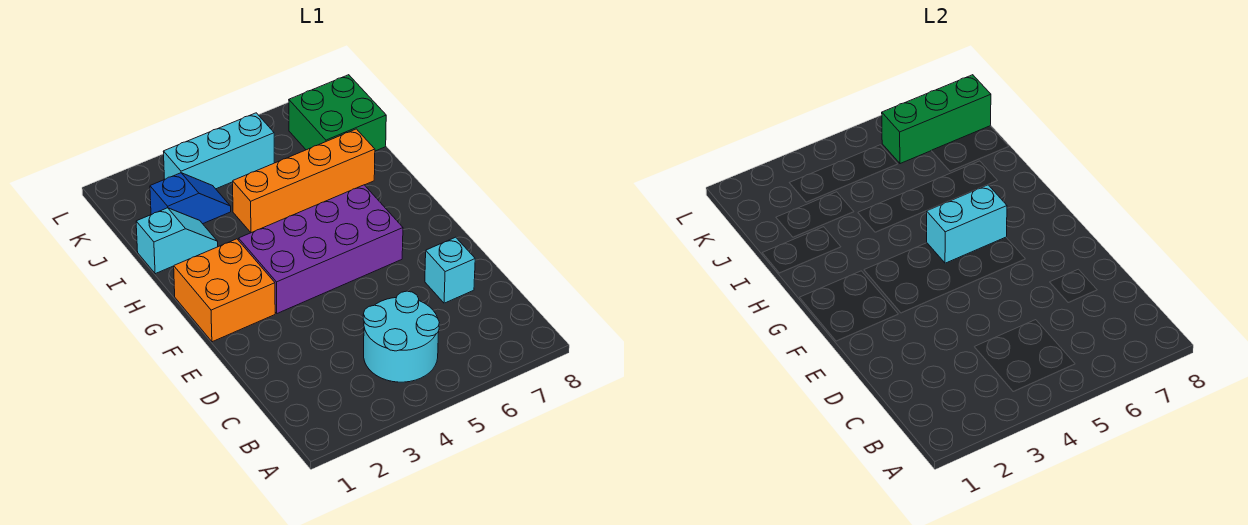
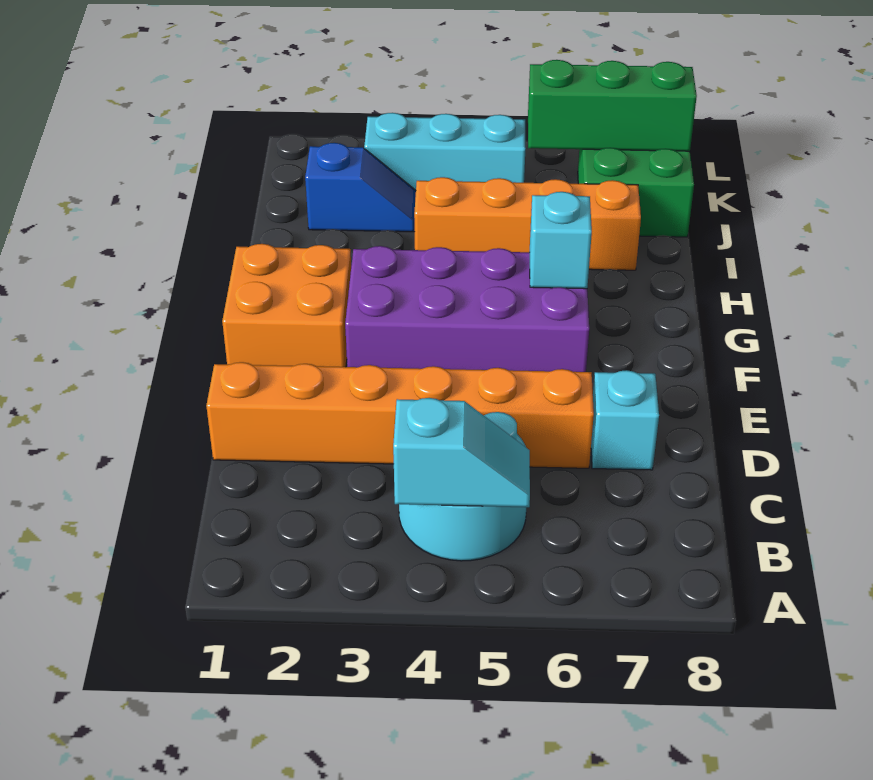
none -> orange 1x6 brick [206,362,594,468]
cyan 1x2 brick [927,185,1007,263] -> cyan 1x1 brick [530,192,592,289]
cyan 1x2 slope [136,208,218,274] -> cyan 1x2 slope moved to [393,398,530,507]

